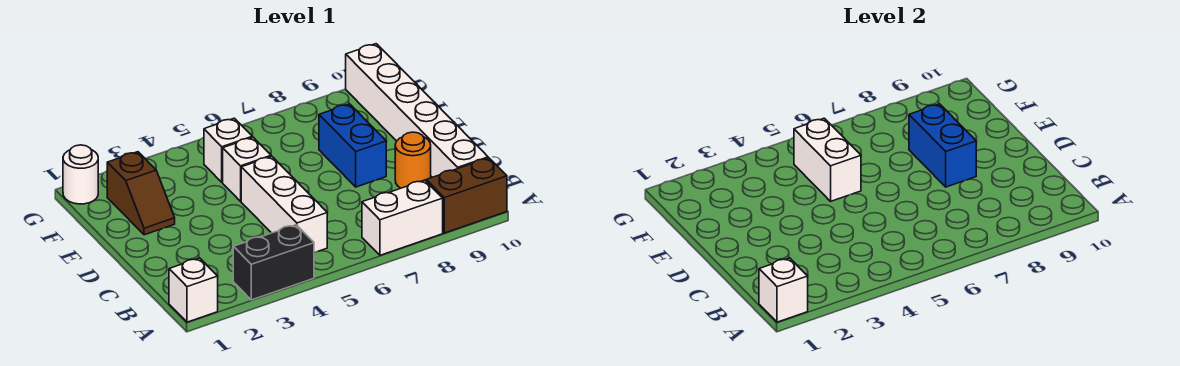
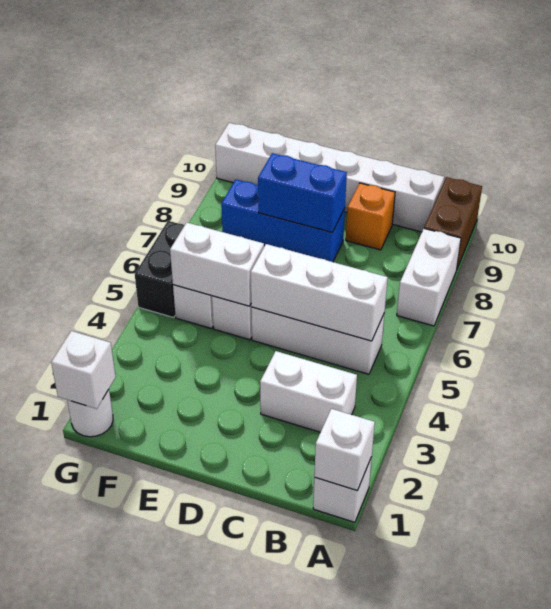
black 1x2 brick [233,225,314,300] -> black 1x2 brick moved to [135,221,185,318]
none -> white 1x2 brick [260,351,357,432]
none -> white 1x3 brick [251,244,388,341]
orange 1x1 round brick [395,132,431,188] -> orange 1x1 brick [346,183,395,250]
blue 1x2 brick [319,104,386,187] -> blue 1x3 brick [221,180,345,262]
brown 1x2 slope [107,152,175,235] -> none
none -> white 1x1 brick [51,331,116,409]

